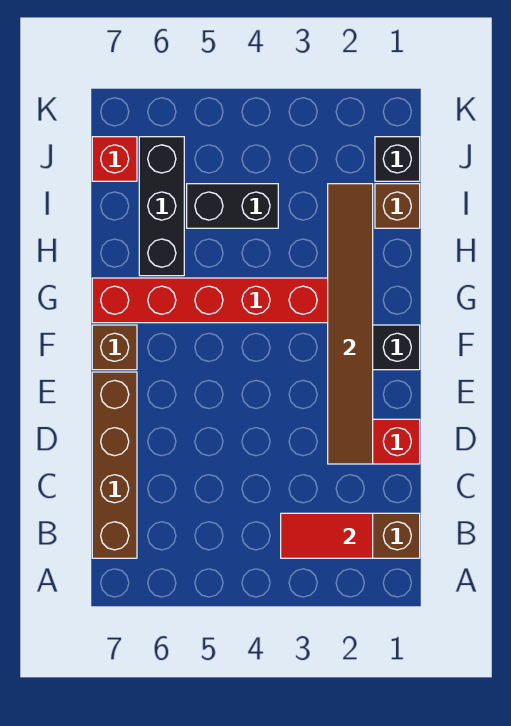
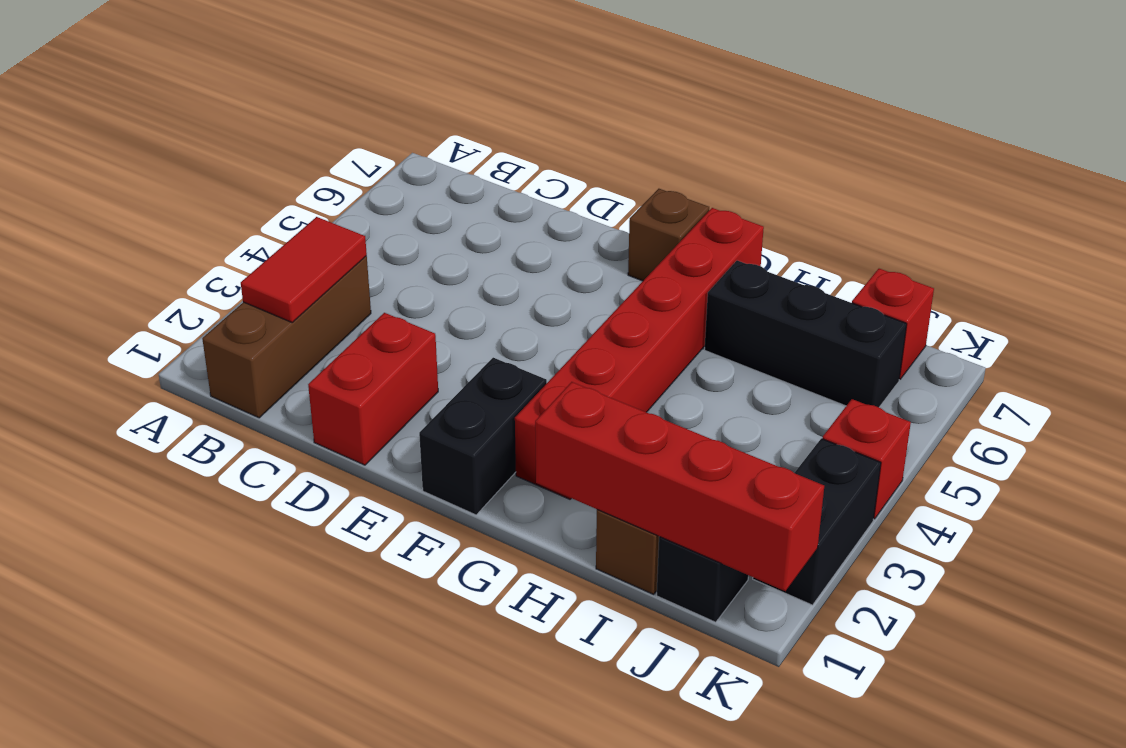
brown 1x4 brick [92,372,137,558] -> none
brown 1x6 tile [328,184,373,464] -> none
none -> red 1x4 brick [535,382,824,591]
black 1x2 brick [187,184,278,228] -> black 1x2 brick moved to [753,439,881,605]
none -> red 1x1 brick [822,399,911,519]

